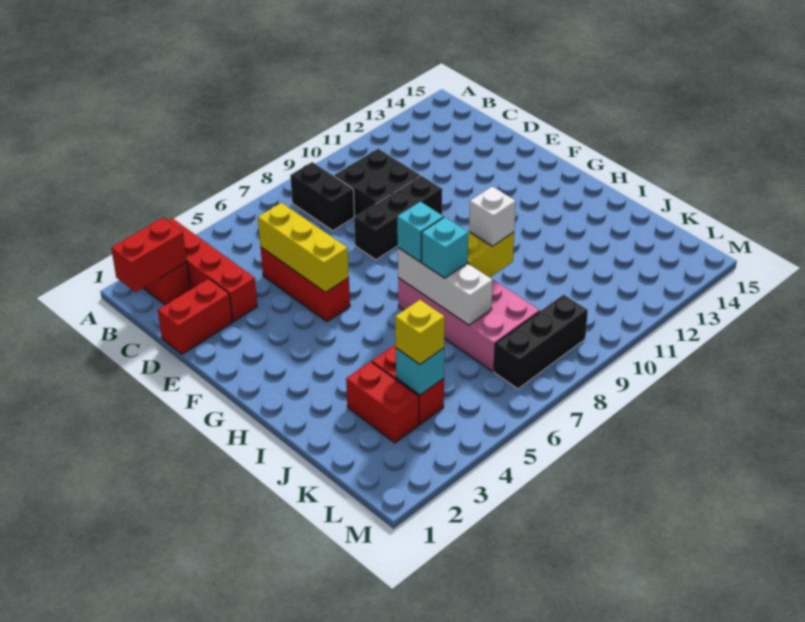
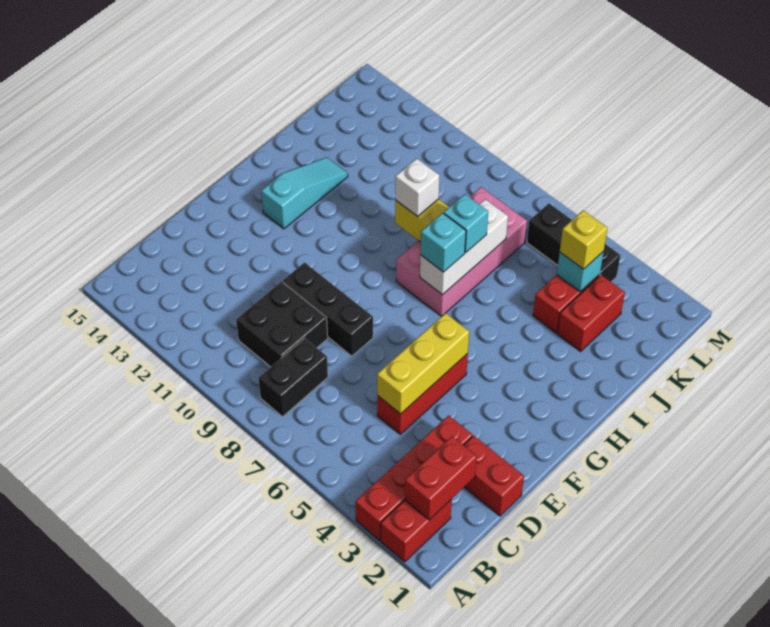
red 1x2 brick [111,218,187,292] -> red 1x2 brick turned to [405,436,477,520]
none -> cyan 1x3 slope [261,157,348,229]
black 1x3 brick [494,295,588,389] -> black 1x3 brick moved to [527,204,620,282]

